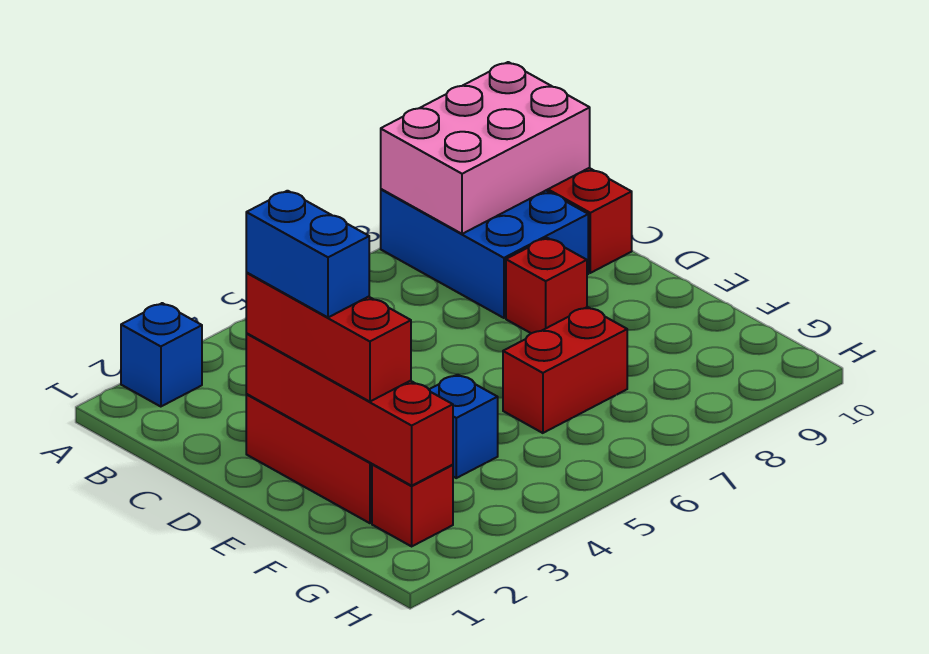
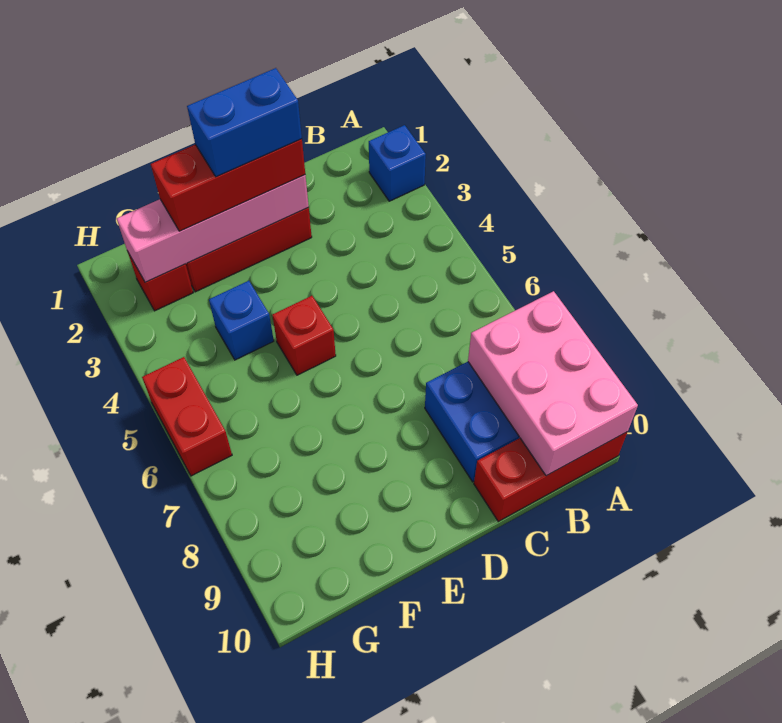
red 1x4 brick [246,334,453,486] -> pink 1x4 brick [117,175,309,282]
red 1x1 brick [506,238,587,333] -> red 1x1 brick moved to [272,296,336,375]
red 1x2 brick [503,307,627,433] -> red 1x2 brick moved to [142,357,232,476]

